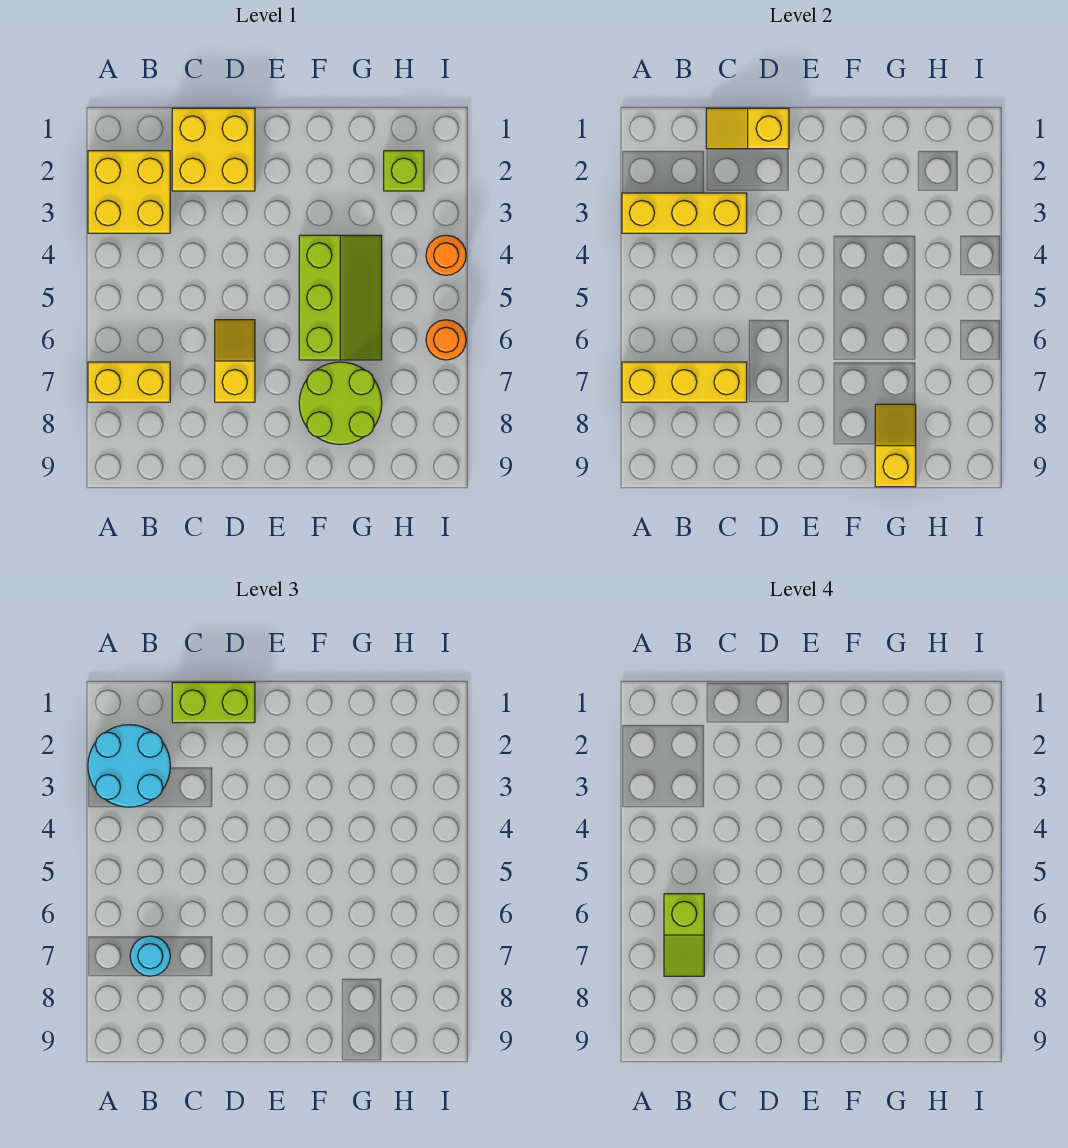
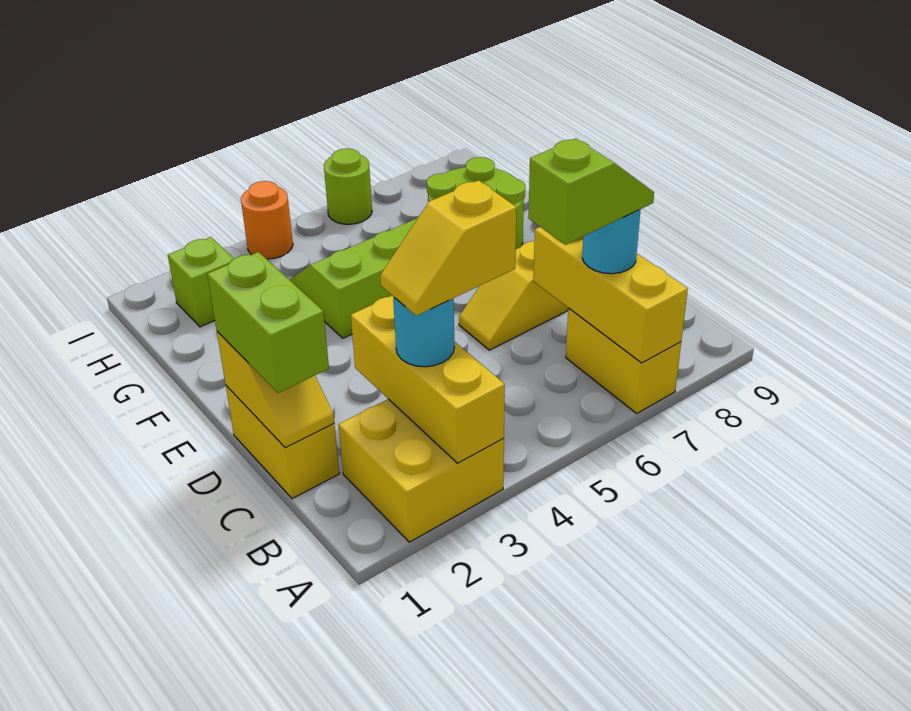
cyan 2x2 round brick [88,725,170,807] -> cyan 1x1 round brick [393,297,455,367]
yellow 2x2 brick [172,108,255,191] -> yellow 1x2 brick [226,386,339,499]
yellow 1x2 slope [875,404,916,487] -> yellow 1x2 slope moved to [380,180,516,316]
orange 1x1 round brick [426,320,466,360] -> lime 1x1 round brick [324,148,372,224]

